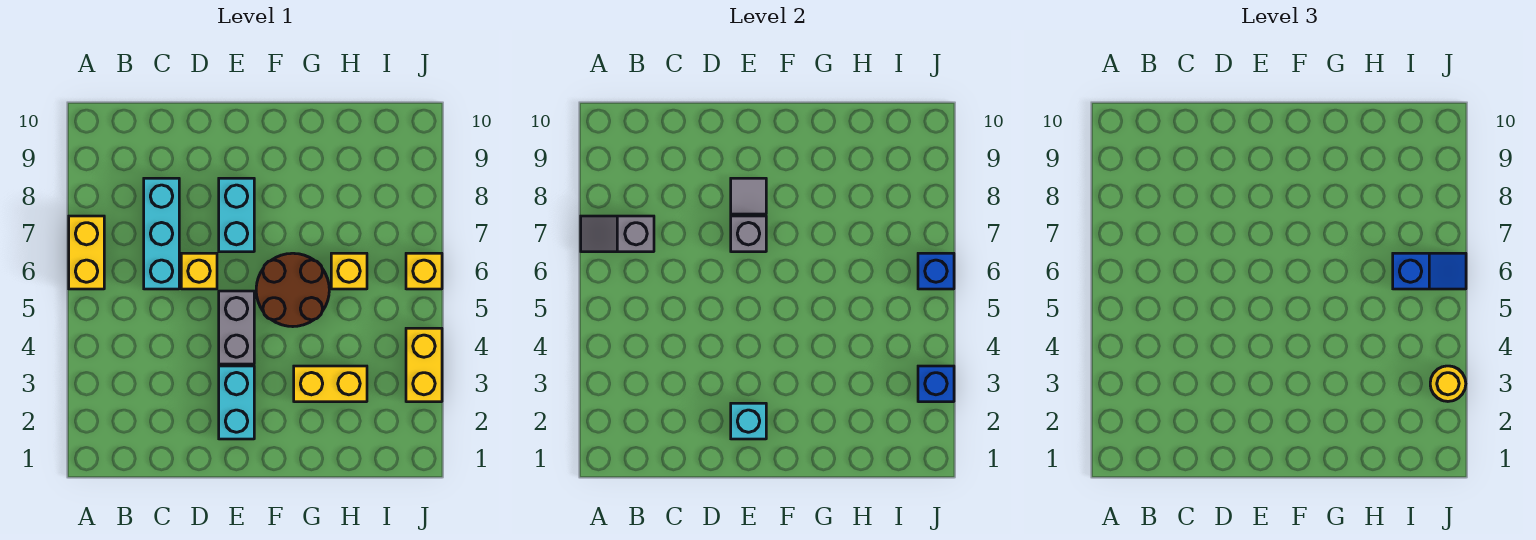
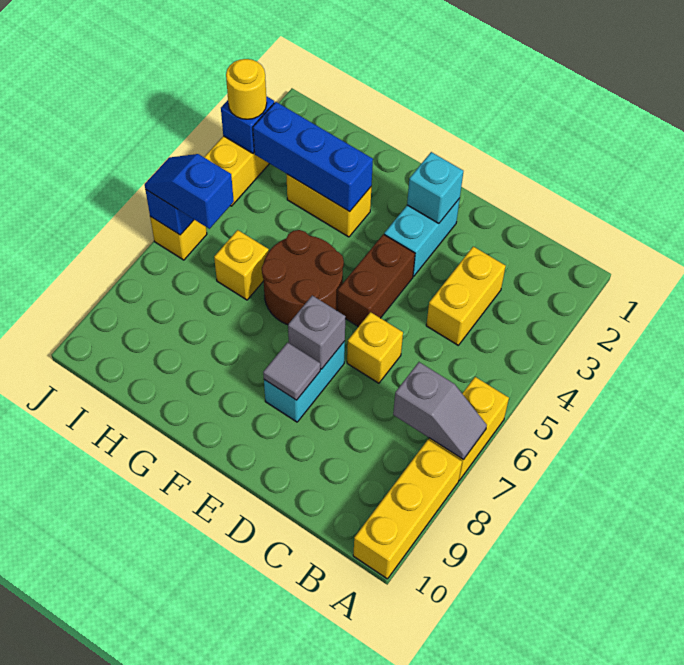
none -> yellow 1x3 brick [353,440,462,579]
none -> yellow 1x2 brick [426,246,506,345]
cyan 1x3 brick [144,178,179,289] -> none
grey 1x2 brick [219,291,254,364] -> brown 1x2 brick [337,234,415,327]
none -> blue 1x3 brick [253,102,373,212]

